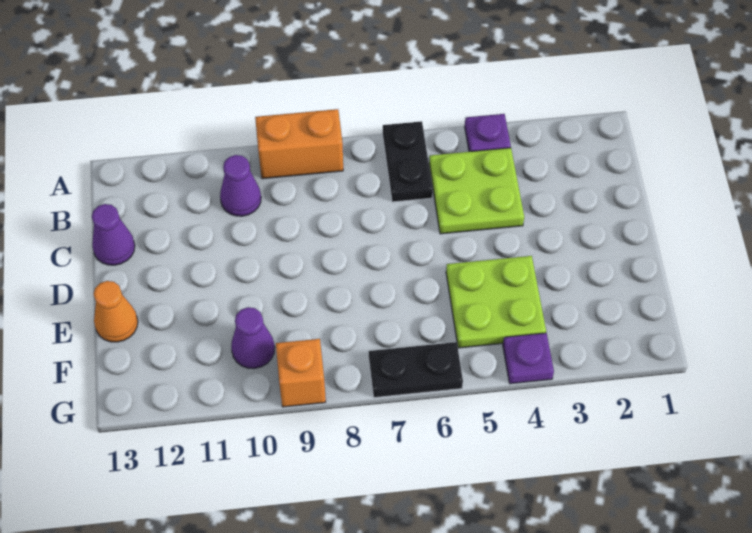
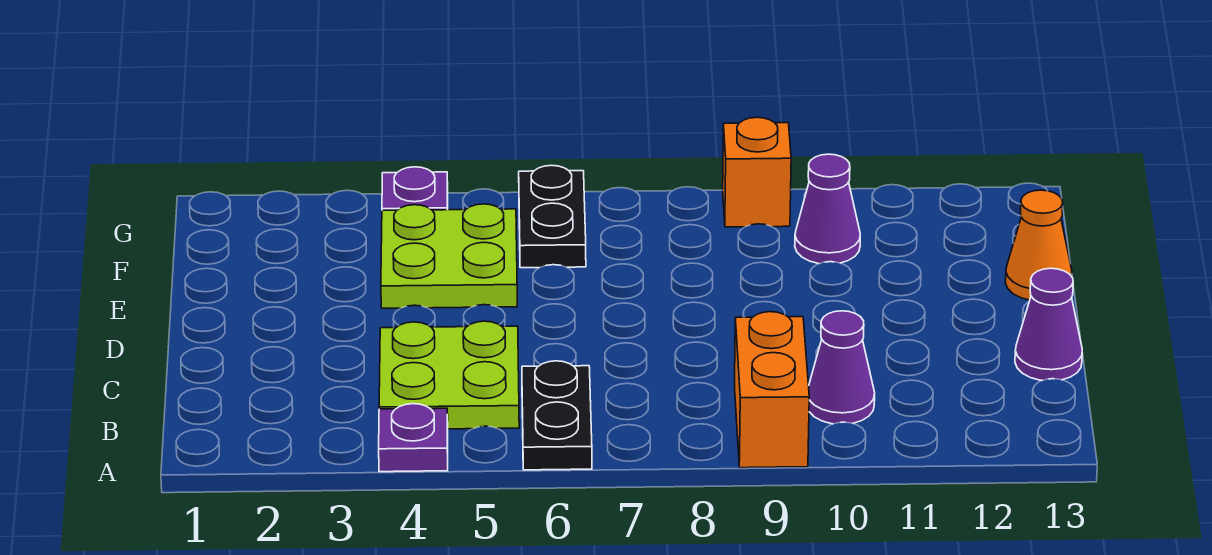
orange 1x2 brick [255,109,343,179] -> orange 1x2 brick turned to [735,312,809,468]
black 1x2 plate [369,342,463,398] -> black 1x2 plate turned to [519,165,586,268]

